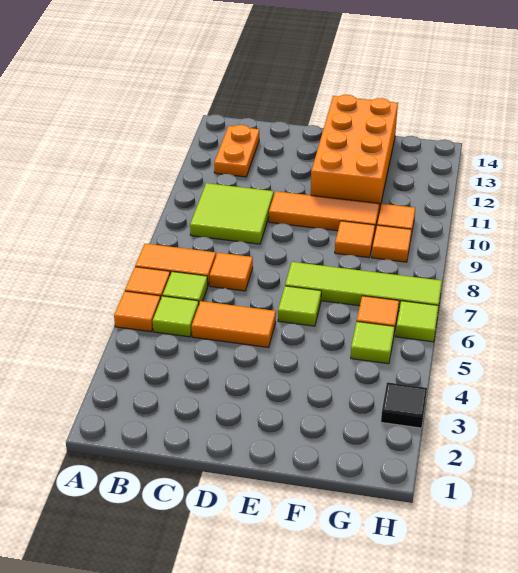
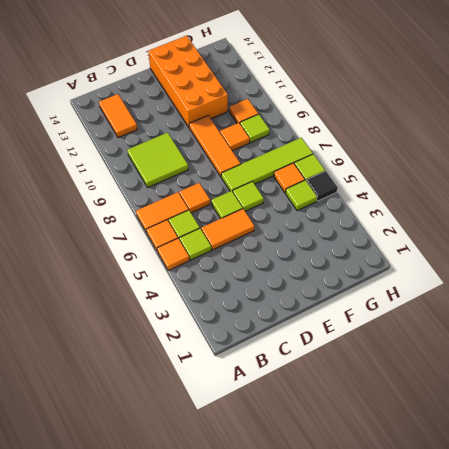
orange 1x2 plate [214,125,259,177] -> orange 1x2 tile [99,94,137,138]
none -> lime 1x1 tile [212,191,243,219]
orange 1x3 tile [269,191,380,234] -> orange 1x3 tile turned to [189,116,241,177]
orange 1x1 tile [372,225,412,262] -> lime 1x1 tile [240,114,270,143]
black 1x1 tile [381,382,427,428] -> black 1x1 tile moved to [306,171,338,201]

